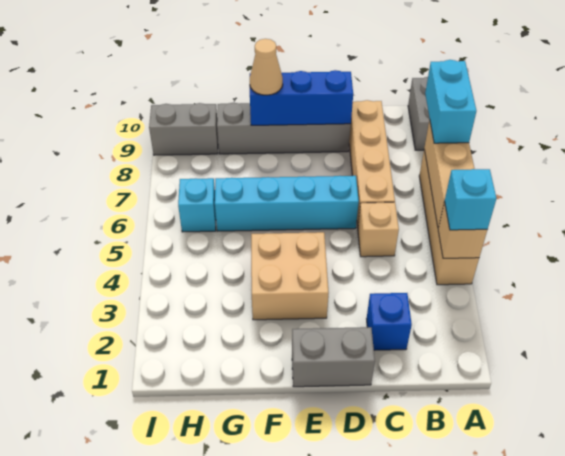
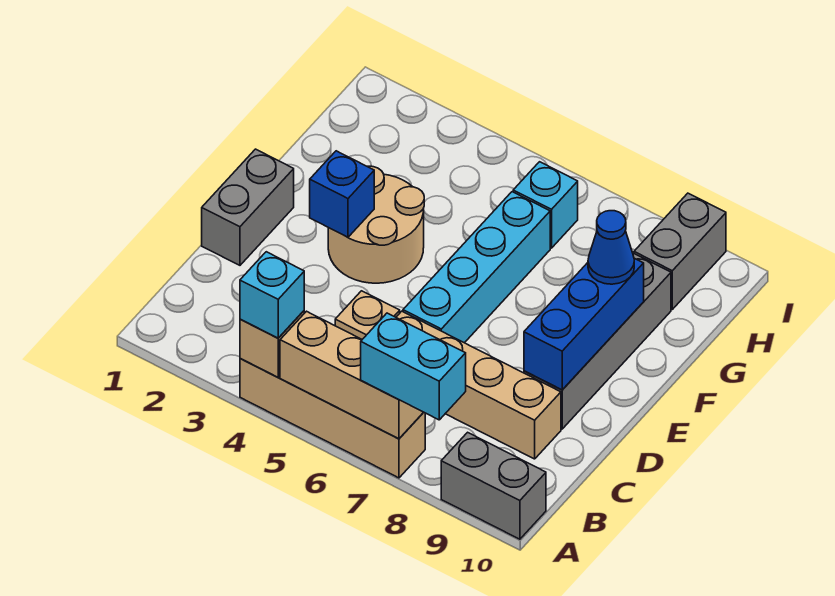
blue 1x1 brick [367,293,412,350] -> blue 1x1 brick moved to [310,151,374,237]
tan 2x2 brick [251,232,329,320] -> tan 2x2 round brick [328,166,424,283]
tan 1x1 cone [250,39,283,95] -> blue 1x1 cone [588,211,634,284]

